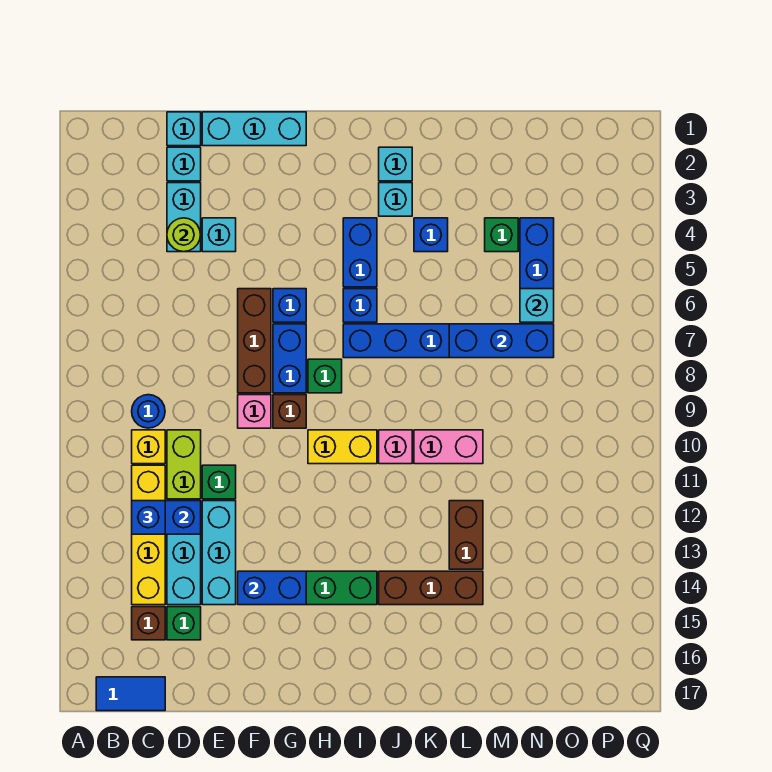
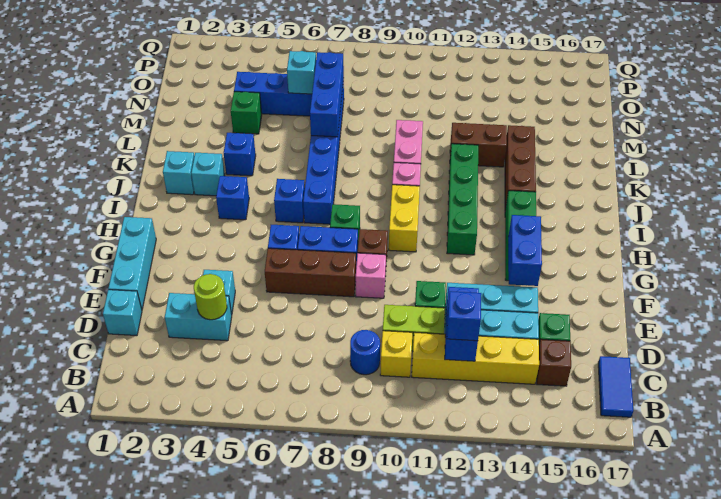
cyan 1x1 brick [167,147,201,181] -> none
none -> green 1x4 brick [447,144,478,255]
blue 1x2 brick [343,218,377,287] -> blue 1x1 brick [216,176,249,220]

